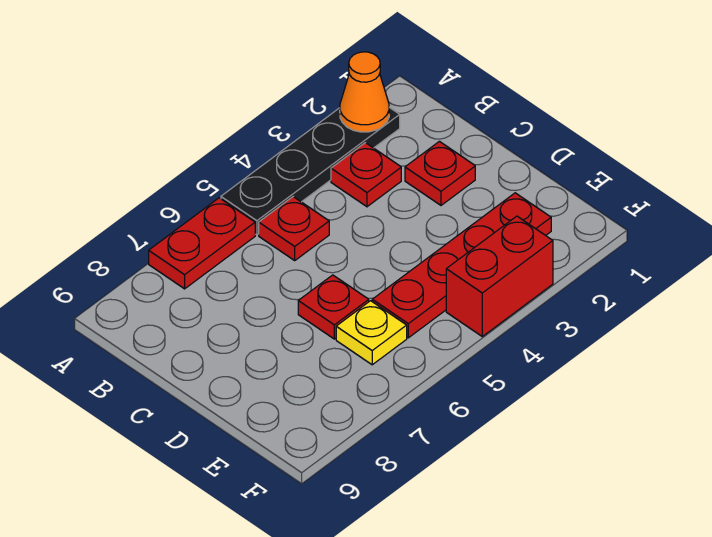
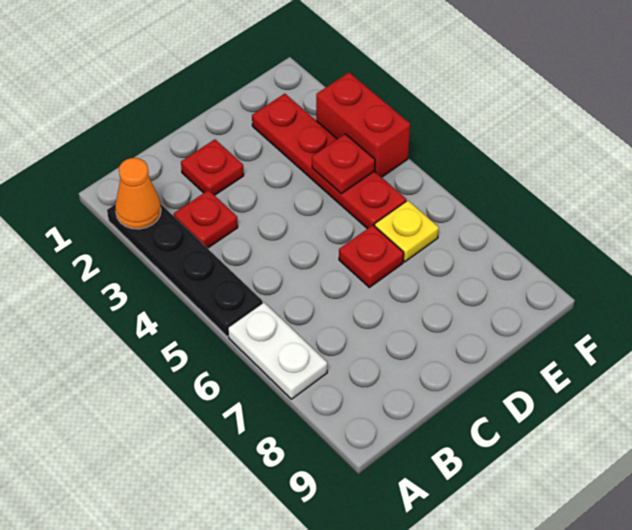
red 1x2 plate [149,198,255,289] -> white 1x2 plate [228,302,327,399]
red 1x1 plate [259,197,329,260] -> red 1x1 plate moved to [312,134,375,194]

